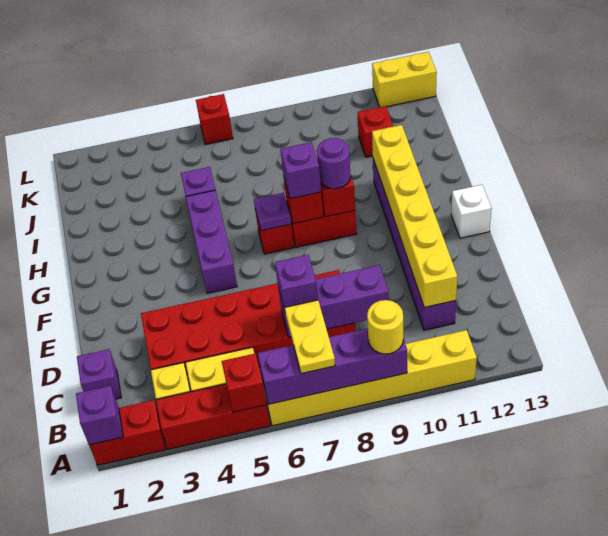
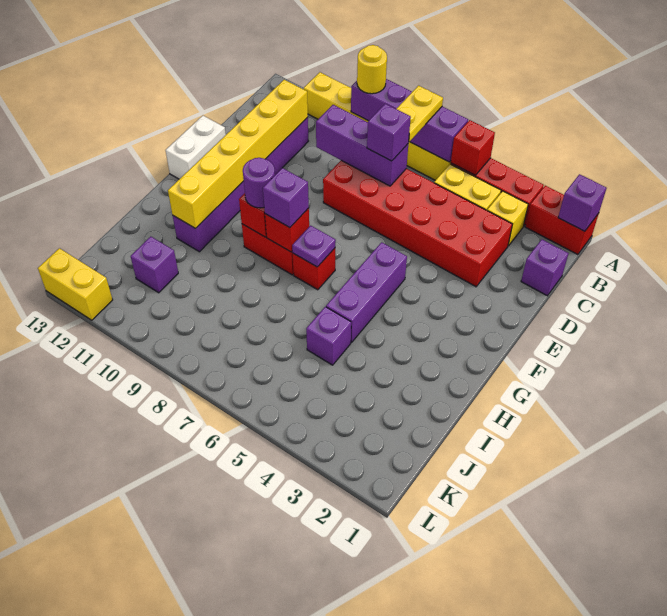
white 1x1 brick [451,185,491,238] -> white 1x2 brick [166,116,226,179]
red 1x1 brick [358,106,393,157] -> purple 1x1 brick [131,237,178,293]
red 1x1 brick [196,94,233,145] -> none

